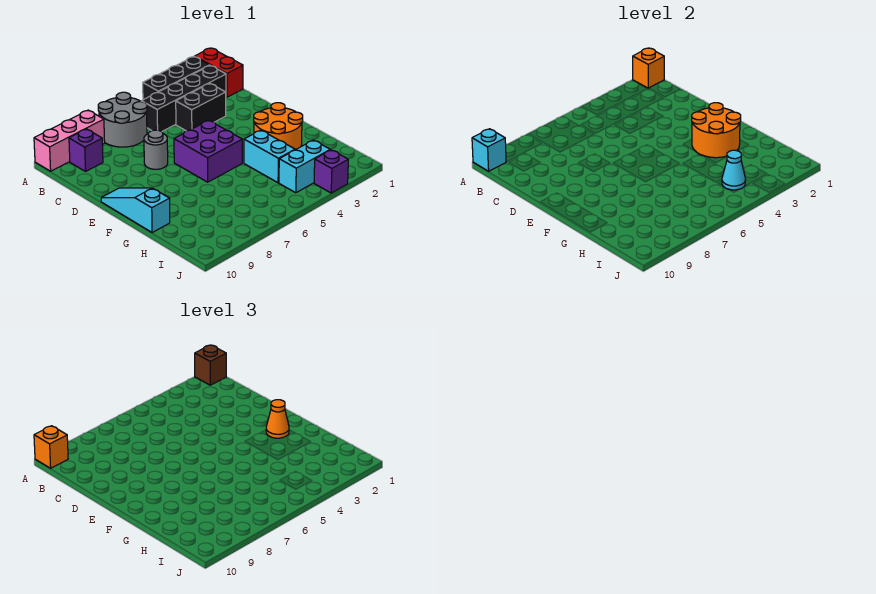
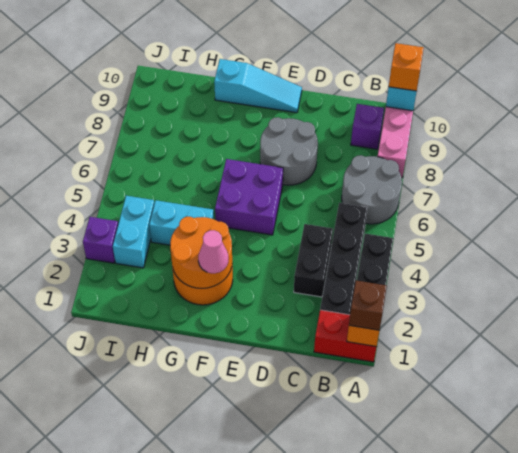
grey 1x1 round brick [144,130,168,169] -> grey 2x2 round brick [260,117,318,185]
orange 1x1 cone [266,400,289,438] -> pink 1x1 cone [198,230,228,273]
cyan 1x1 cone [722,150,746,190] -> none

